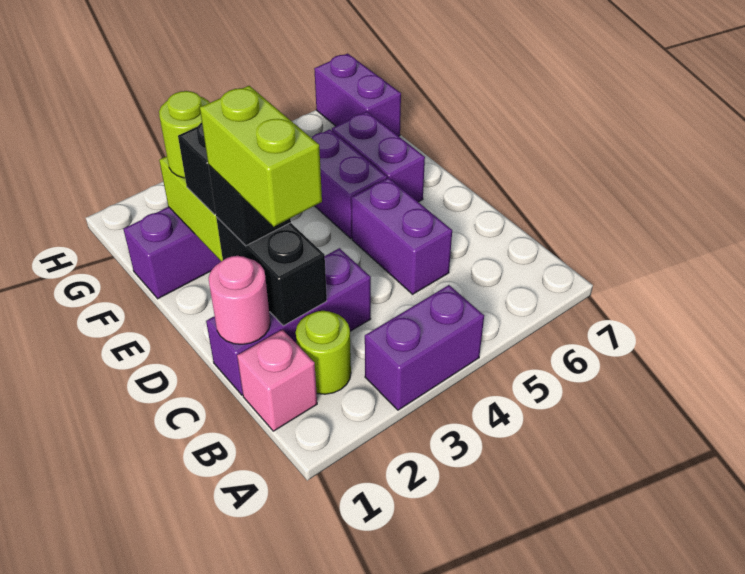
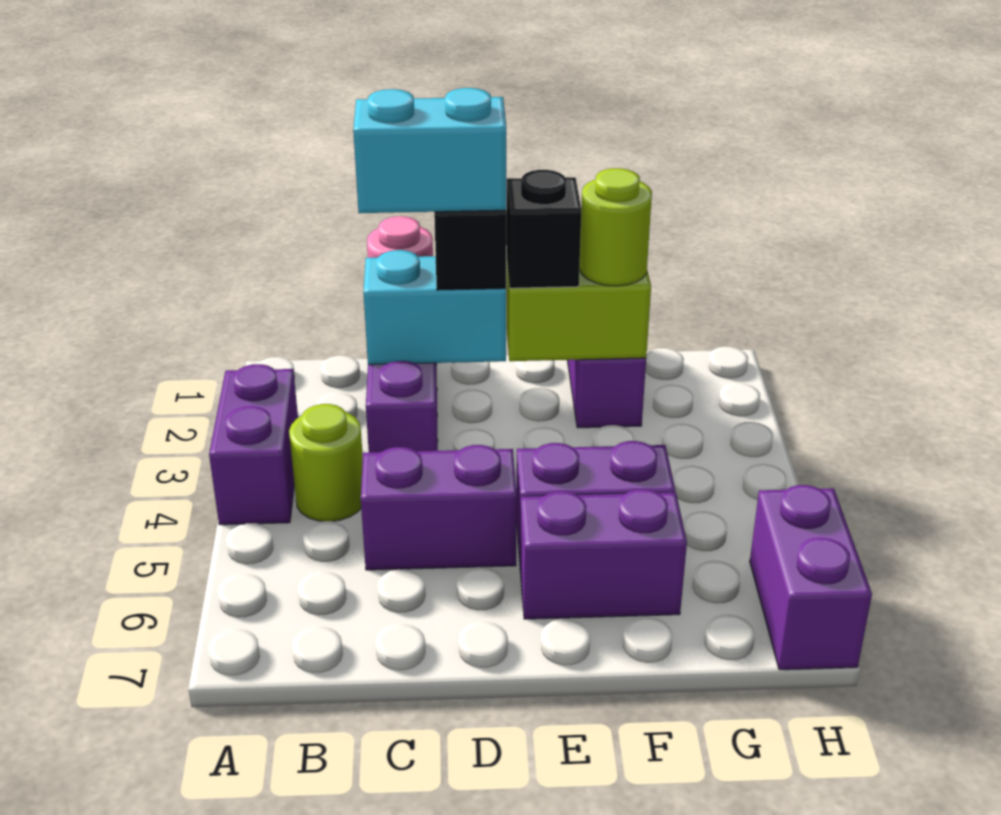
pink 1x1 brick [237,329,317,431] -> none
lime 1x1 round brick [296,311,351,394] -> lime 1x1 round brick moved to [289,404,363,521]
black 1x2 brick [216,217,327,326] -> cyan 1x2 brick [363,250,506,365]
lime 1x2 brick [200,86,322,227] -> cyan 1x2 brick [353,88,506,213]
purple 1x2 brick [314,53,401,136] -> purple 1x2 brick turned to [750,485,872,670]

